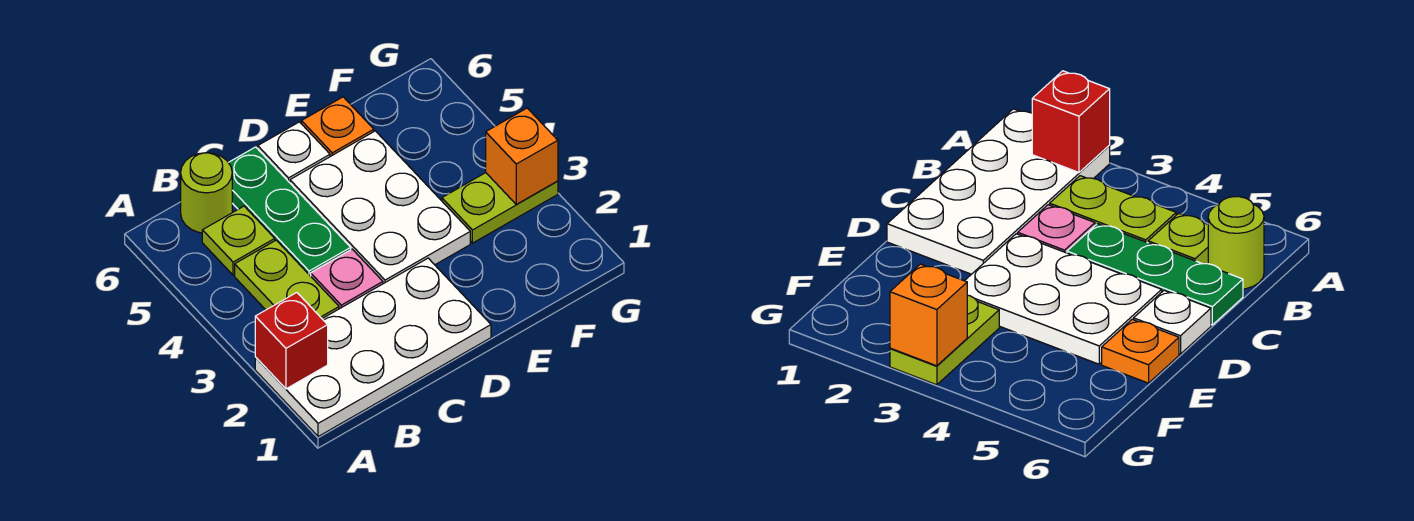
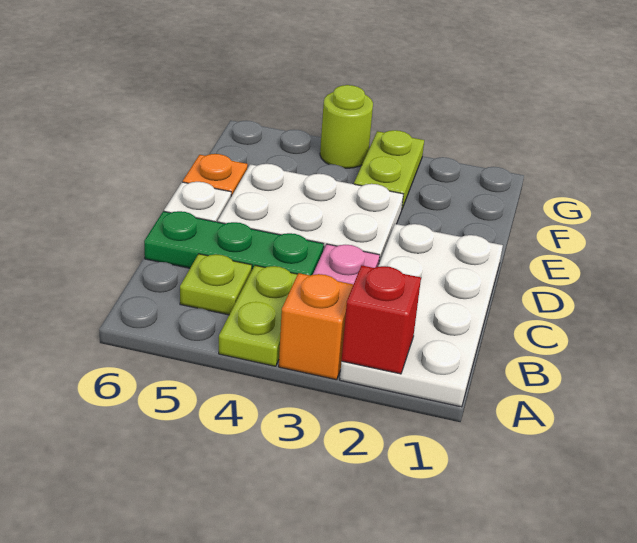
lime 1x2 plate [235,240,339,319] -> lime 1x2 plate turned to [219,265,298,366]
lime 1x1 round brick [181,153,232,233] -> lime 1x1 round brick moved to [320,85,373,168]
orange 1x1 brick [486,108,558,205] -> orange 1x1 brick moved to [279,273,353,380]

